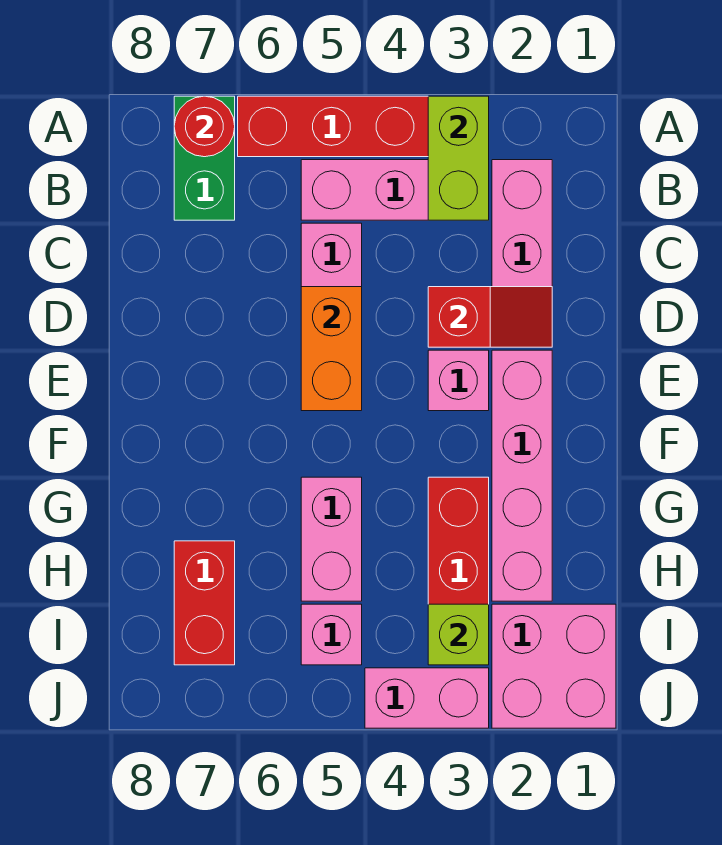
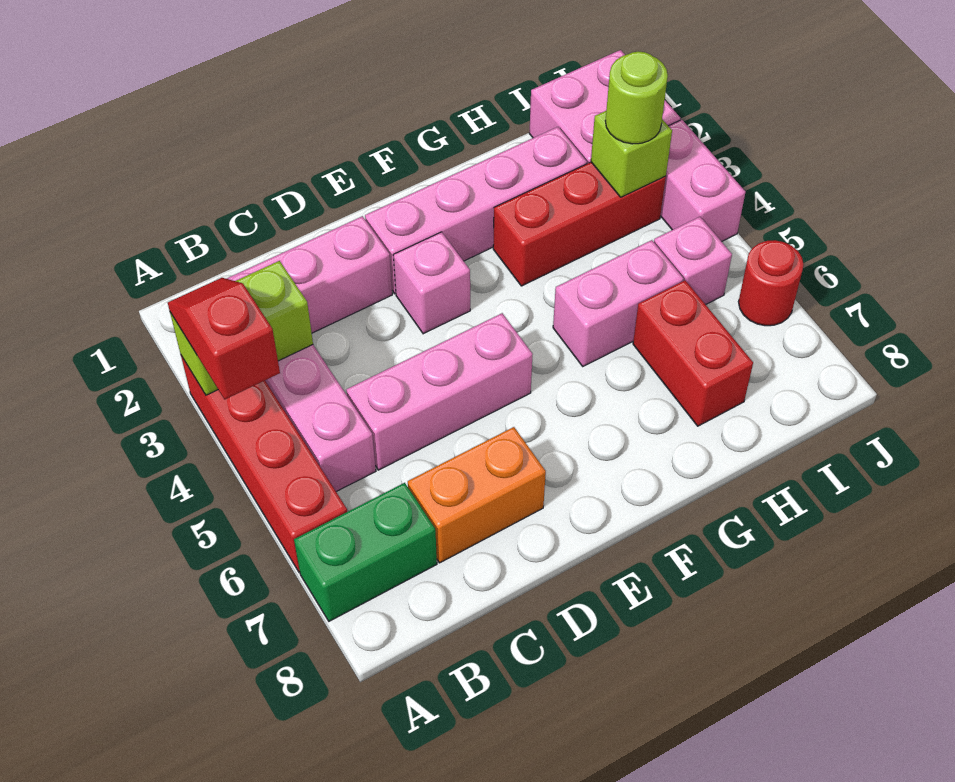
red 1x1 round brick [174,96,235,157] -> red 1x1 round brick moved to [738,240,803,326]
red 1x2 slope [428,287,552,347] -> red 1x2 slope moved to [168,278,280,399]
orange 1x2 brick [301,287,362,411] -> orange 1x2 brick moved to [408,427,546,563]
red 1x2 brick [174,541,235,665] -> red 1x2 brick turned to [633,280,753,426]
none -> lime 1x1 round brick [605,52,668,144]

